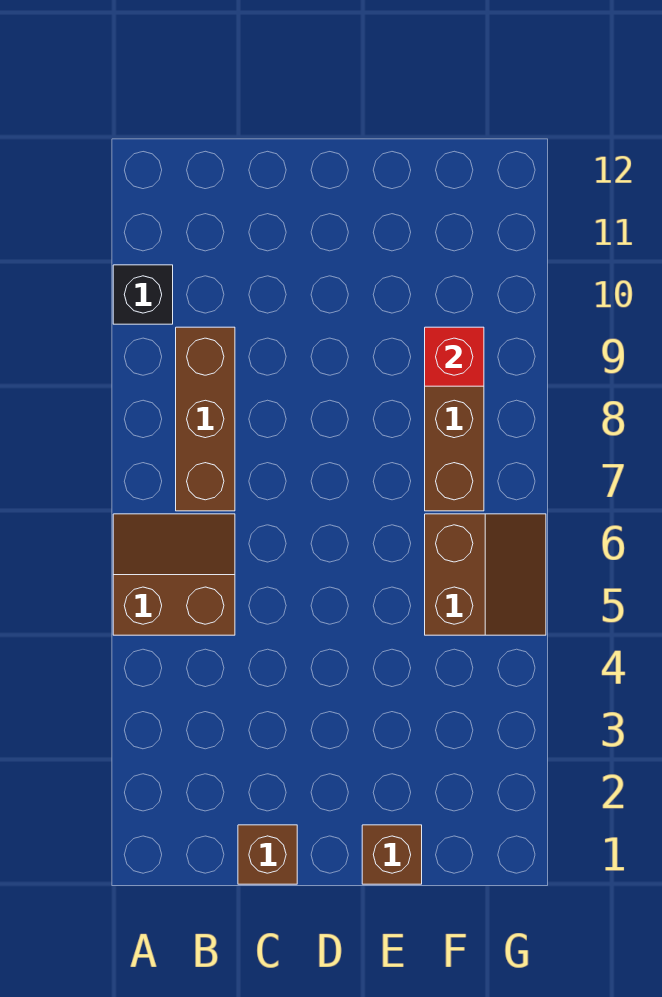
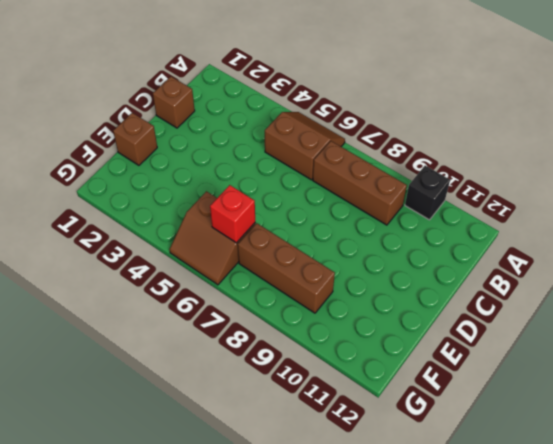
brown 2x2 slope [113,514,235,635] -> brown 2x2 slope turned to [265,112,345,180]
red 1x1 brick [425,327,484,386] -> red 1x1 brick moved to [210,185,255,243]

